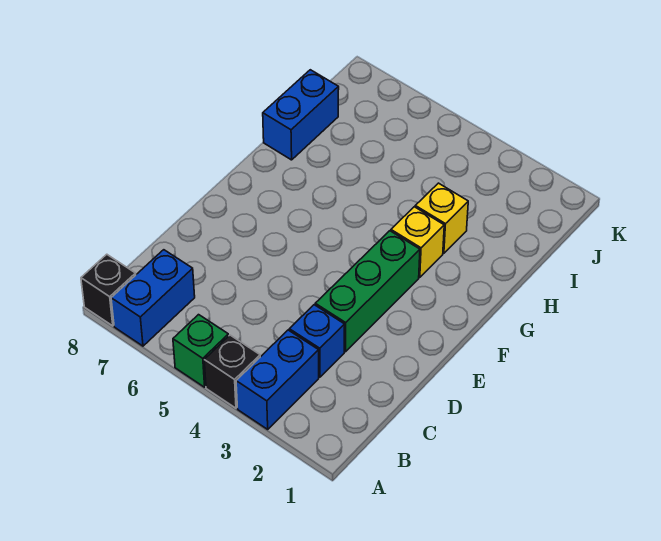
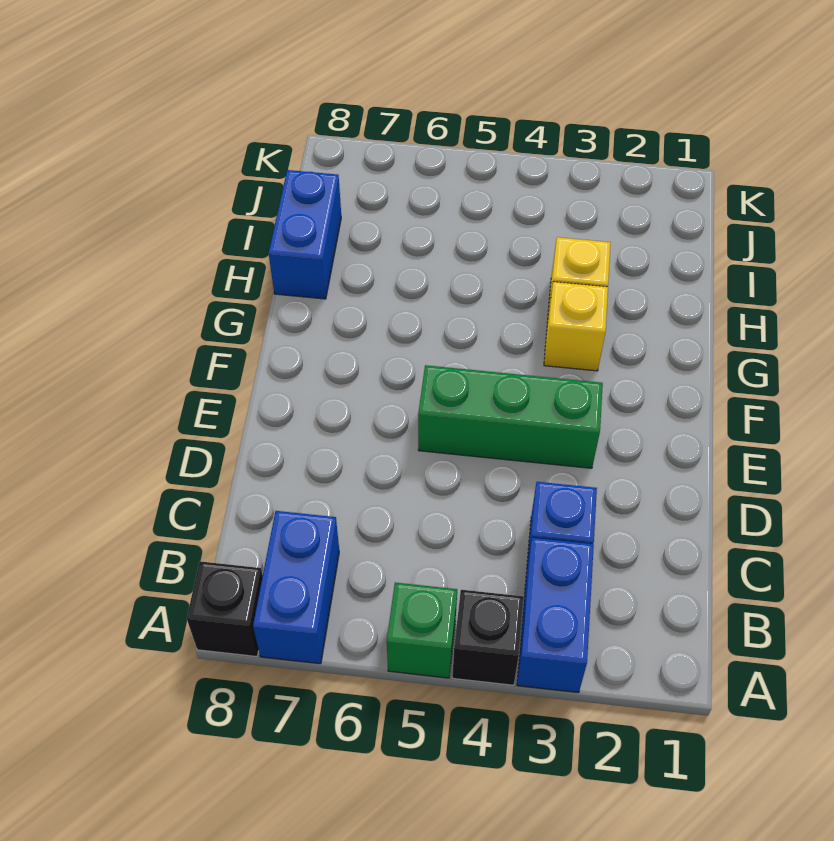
green 1x3 brick [315,231,420,352] -> green 1x3 brick turned to [418,365,603,468]

